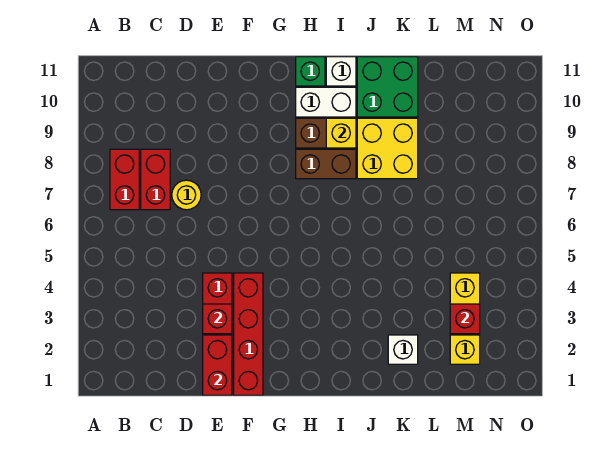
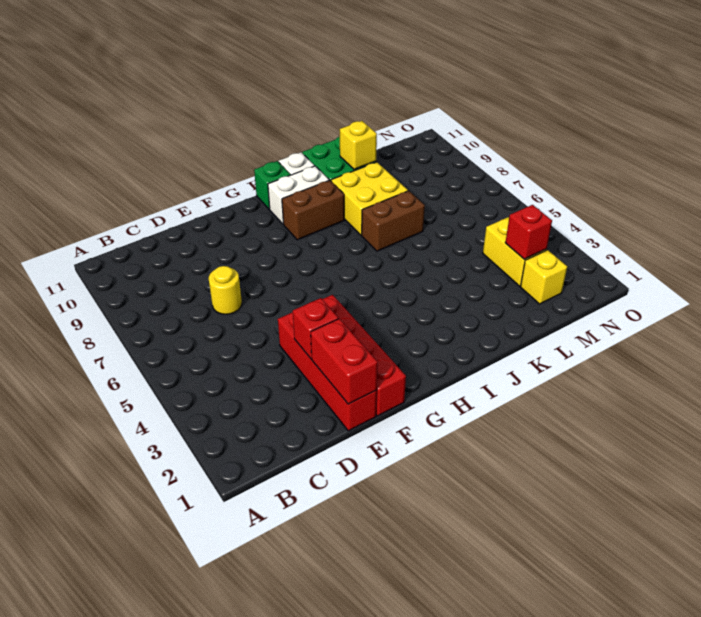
red 1x2 brick [110,149,139,210] -> none
red 1x2 brick [141,149,170,210] -> none
brown 1x2 brick [296,149,356,179] -> brown 1x2 brick moved to [362,191,425,251]
yellow 1x1 brick [326,118,356,148] -> yellow 1x1 brick moved to [340,121,377,170]
white 1x1 brick [388,335,418,364] -> none

